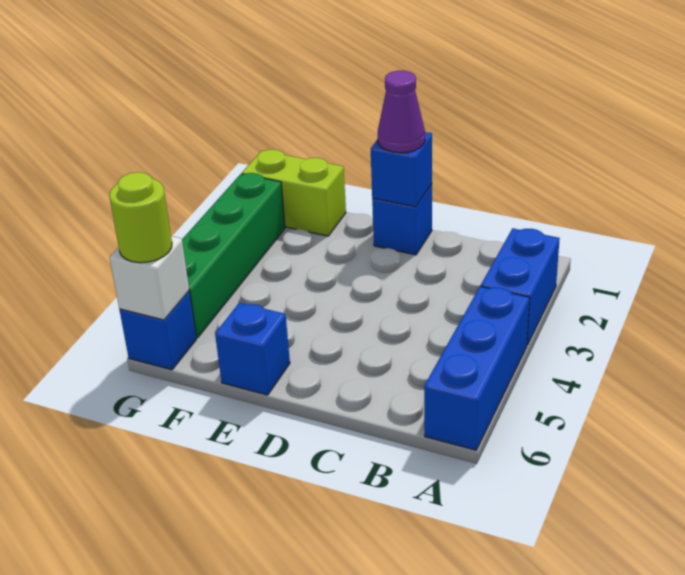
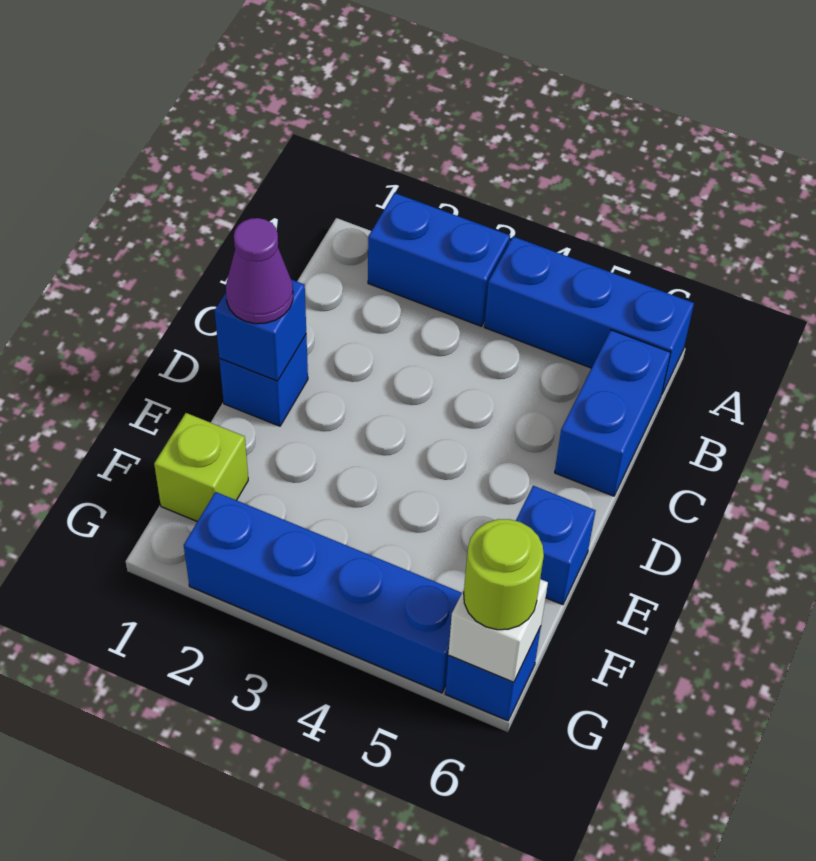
none -> blue 1x2 brick [555,330,671,496]
lime 1x2 brick [242,150,346,236] -> lime 1x1 brick [154,413,248,522]
green 1x4 brick [182,173,285,338] -> blue 1x4 brick [184,492,462,693]

